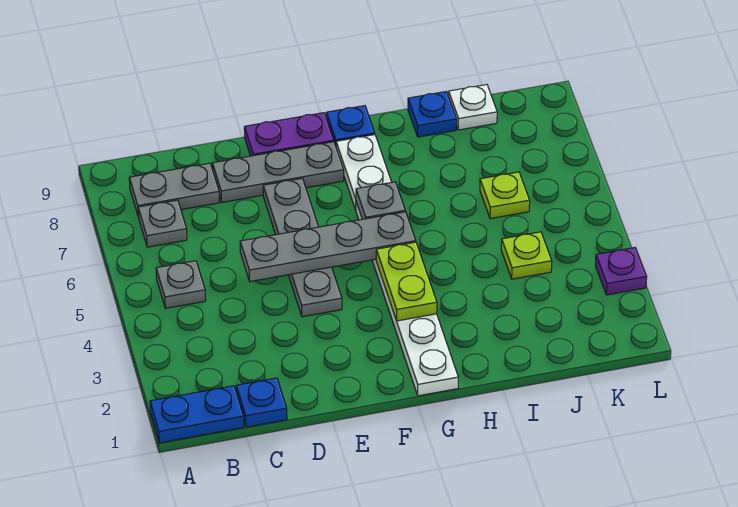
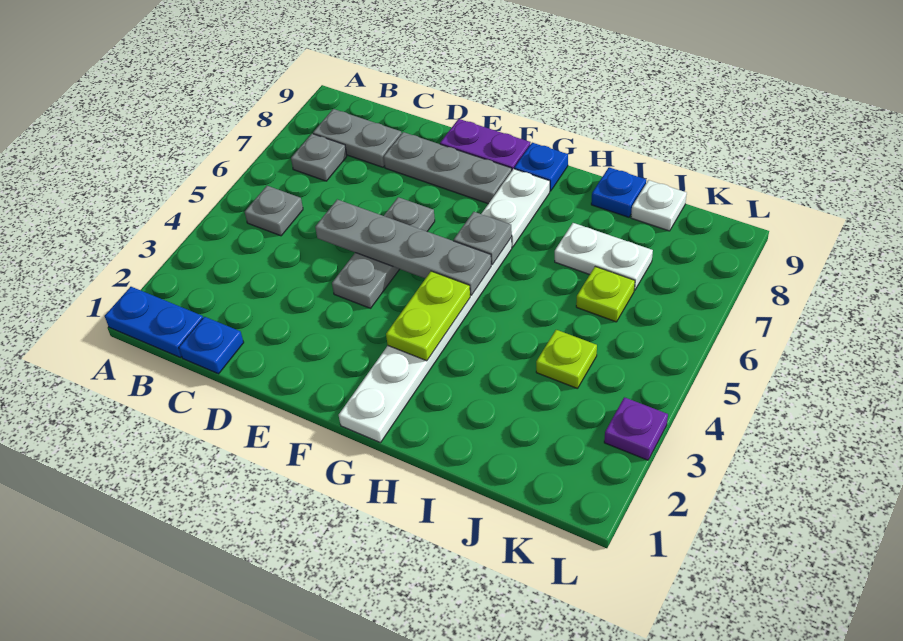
grey 1x4 plate [263,178,342,317] -> grey 1x3 plate [332,197,435,308]
none -> white 1x2 plate [555,223,653,291]

